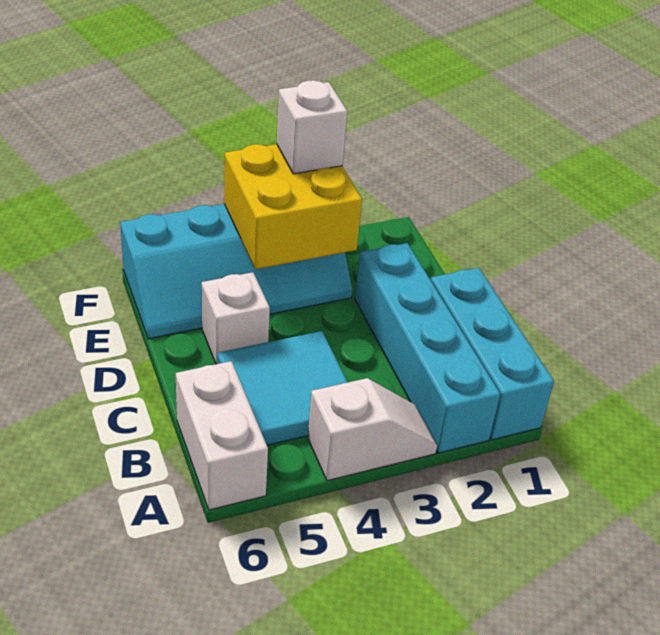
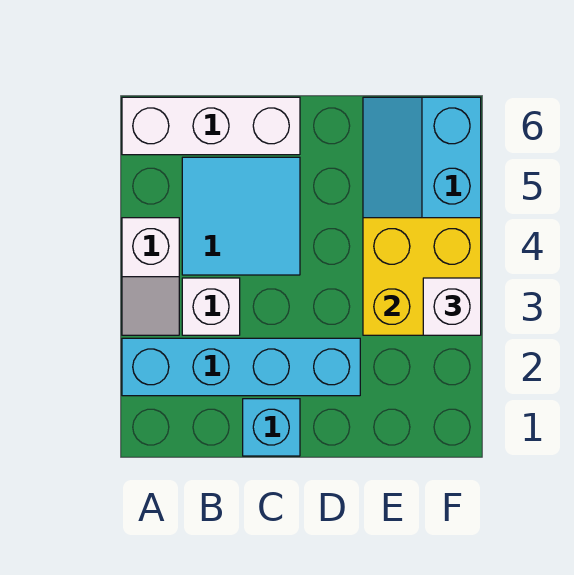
cyan 1x3 brick [431,268,554,440] -> cyan 1x1 brick [243,399,300,456]
white 1x2 brick [176,361,268,510] -> white 1x3 brick [122,97,300,155]
white 1x1 brick [202,272,270,364] -> white 1x1 brick moved to [182,278,240,335]

